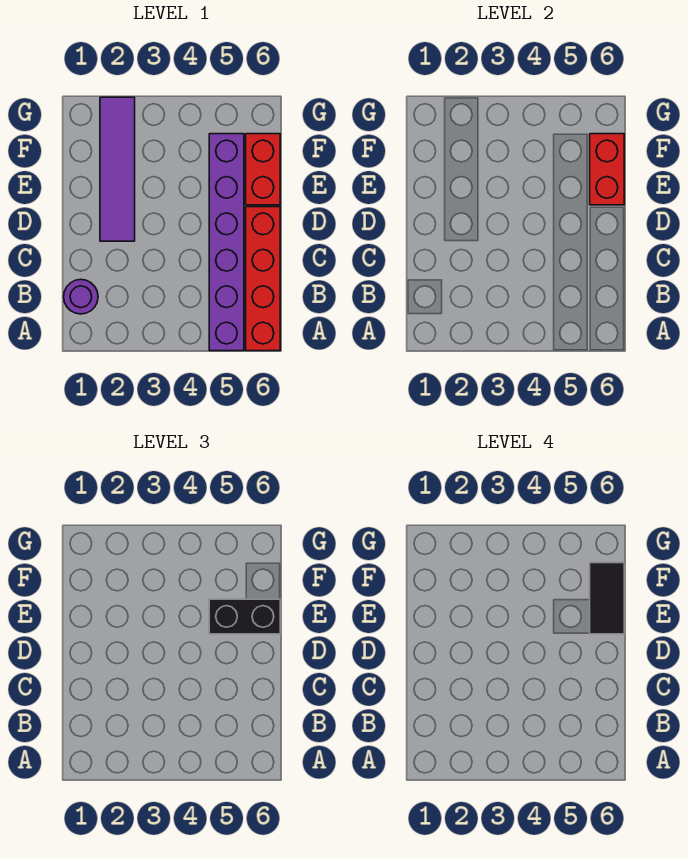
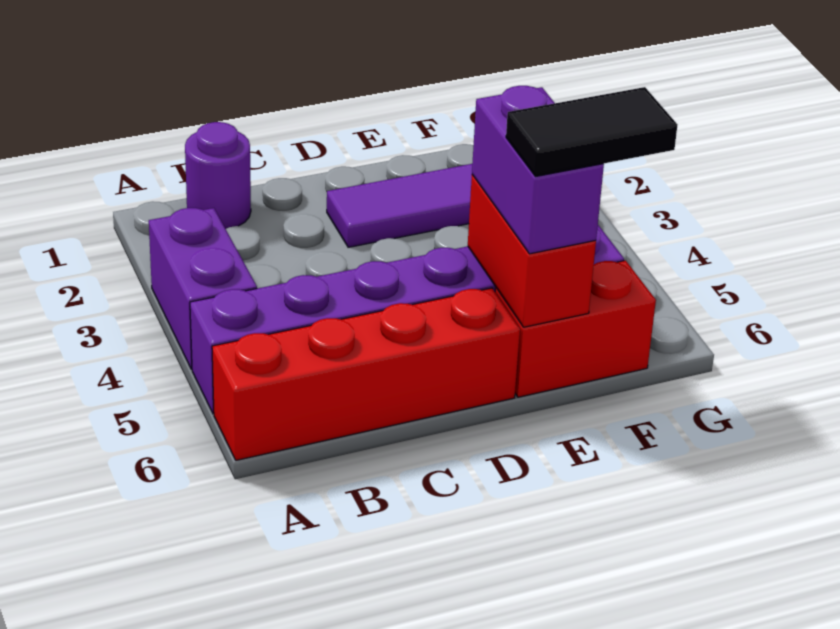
none -> purple 1x2 brick [149,208,257,369]
black 1x2 brick [209,599,280,634] -> purple 1x2 brick [472,86,604,254]
red 1x2 brick [590,134,624,205] -> red 1x2 brick turned to [468,175,596,327]

